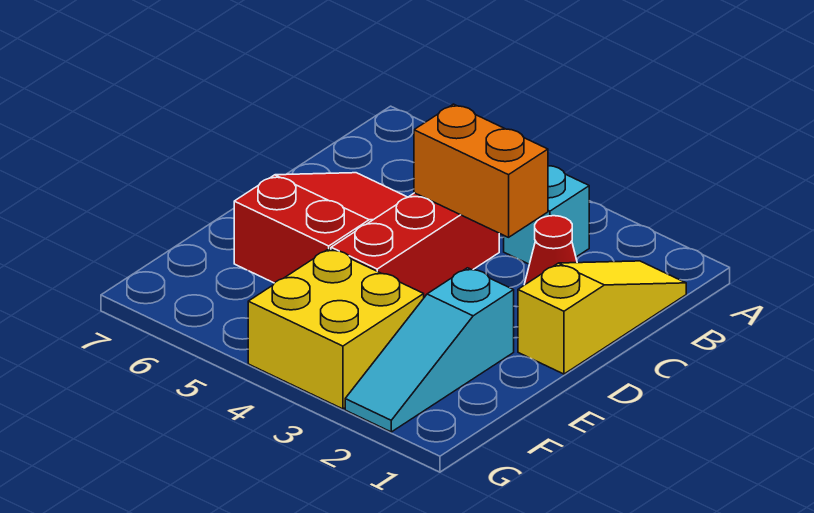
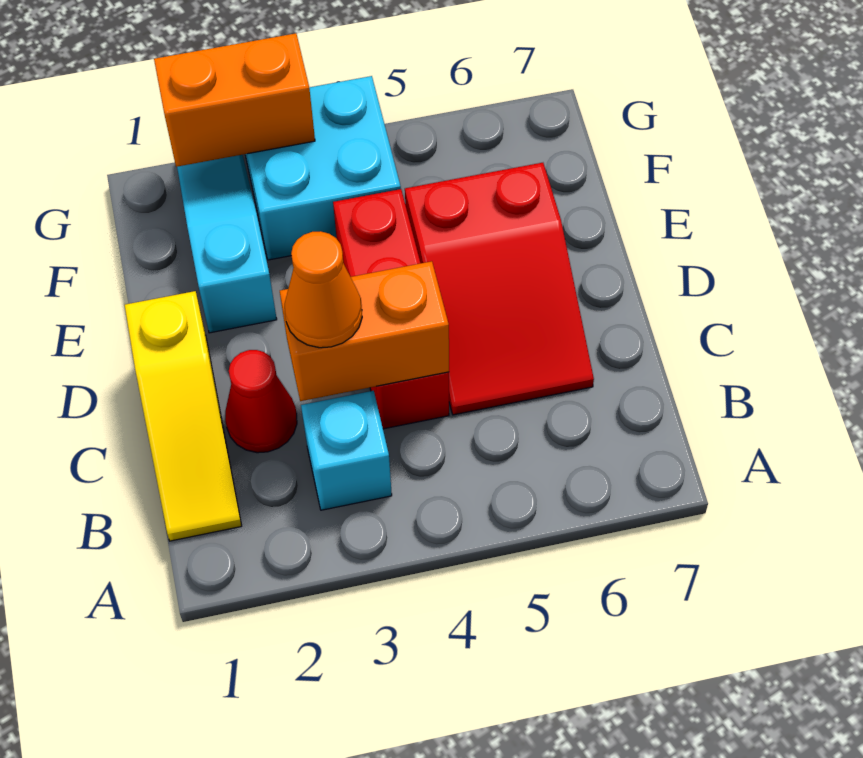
none -> orange 1x1 cone [285,231,362,348]
yellow 2x2 brick [248,249,424,409] -> cyan 2x2 brick [245,76,401,260]
none -> orange 1x2 brick [154,33,315,167]

